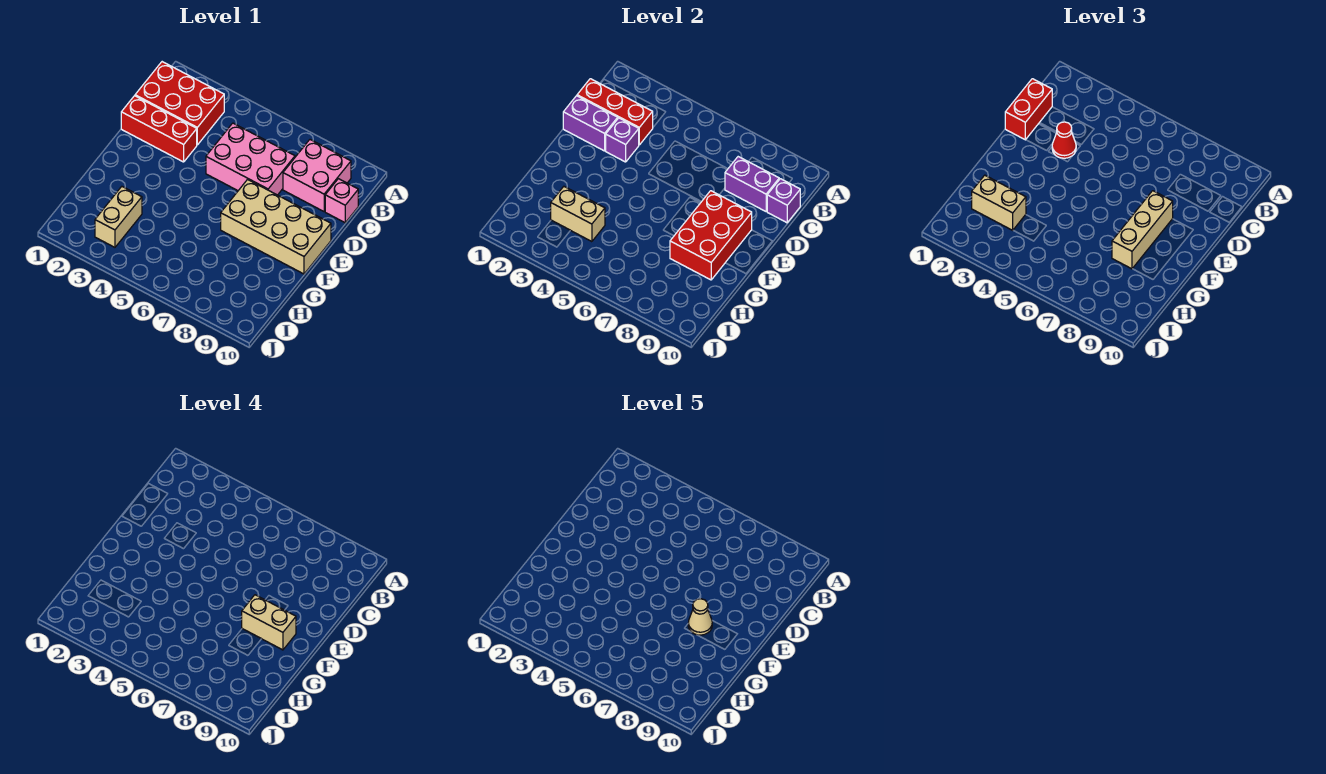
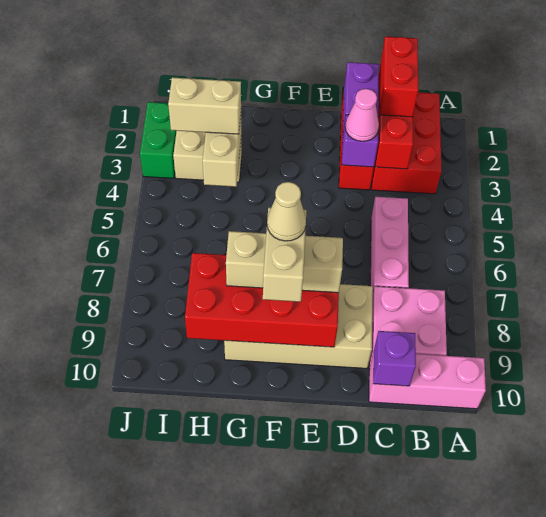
red 1x2 brick [1005,79,1052,140] -> red 1x2 brick turned to [380,37,418,117]
pink 2x3 brick [206,123,295,195] -> pink 1x3 brick [370,197,409,295]
purple 1x2 brick [725,157,779,211] -> none
pink 1x1 brick [325,179,358,223] -> pink 1x3 brick [369,352,486,409]
red 1x1 cone [1052,122,1076,158] -> pink 1x1 cone [345,89,379,141]
tan 2x4 brick [221,180,331,274] -> tan 2x4 brick turned to [224,284,373,368]
red 2x3 brick [670,191,752,280] -> red 2x4 brick [185,253,339,347]
tan 1x2 brick [972,175,1026,230] -> tan 1x2 brick turned to [168,77,241,134]
none -> green 1x2 brick [140,102,177,178]

